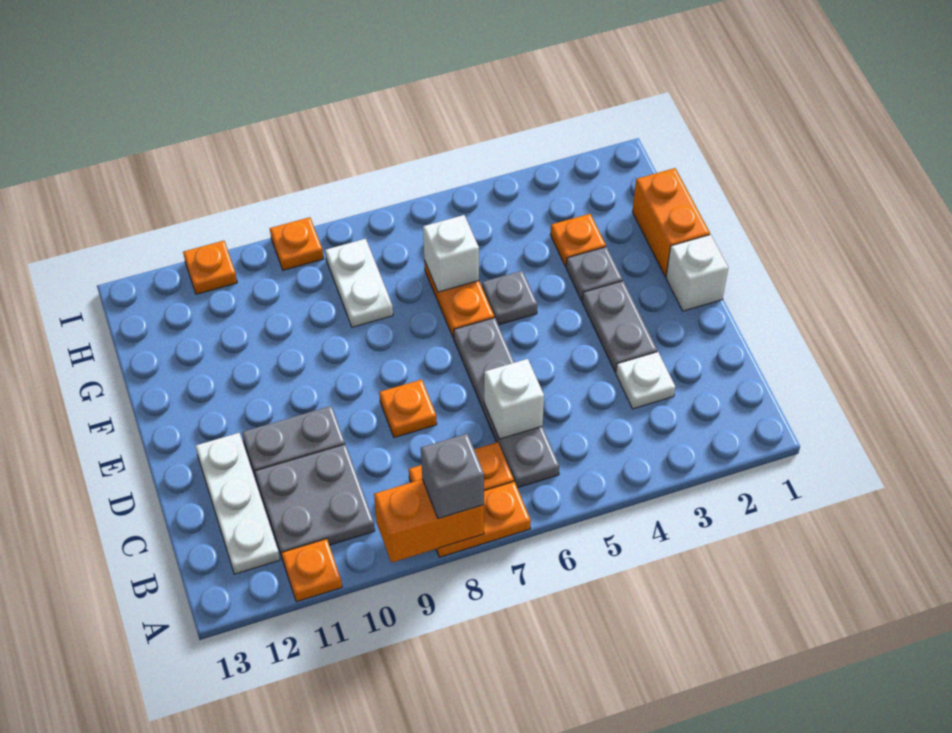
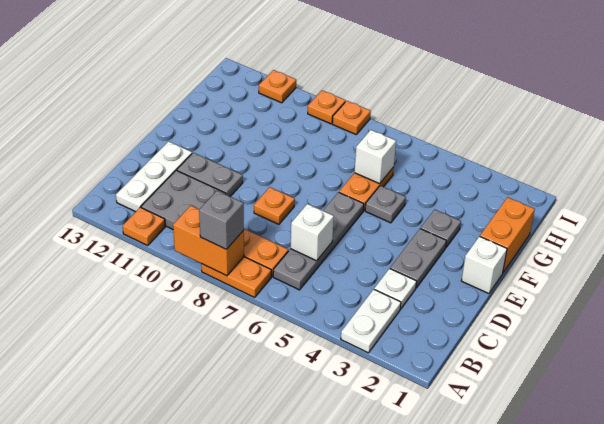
orange 1x1 plate [550,214,606,267] -> orange 1x1 plate moved to [332,101,371,134]
white 1x2 plate [325,239,393,327] -> white 1x2 plate moved to [341,289,401,353]

